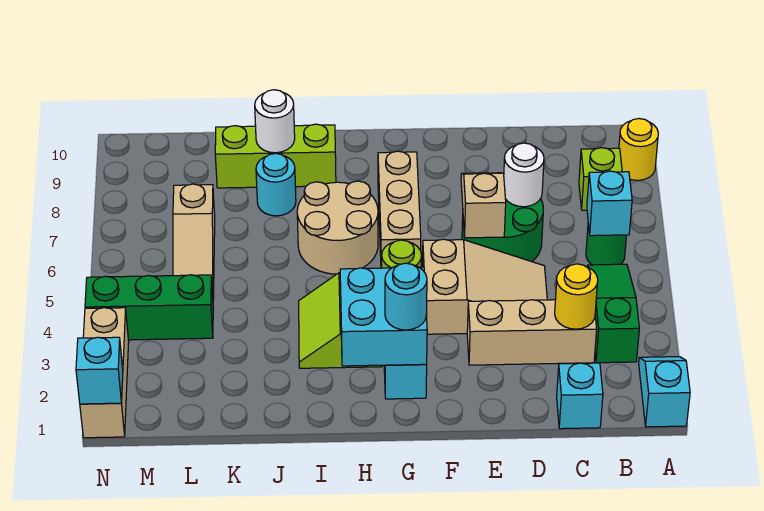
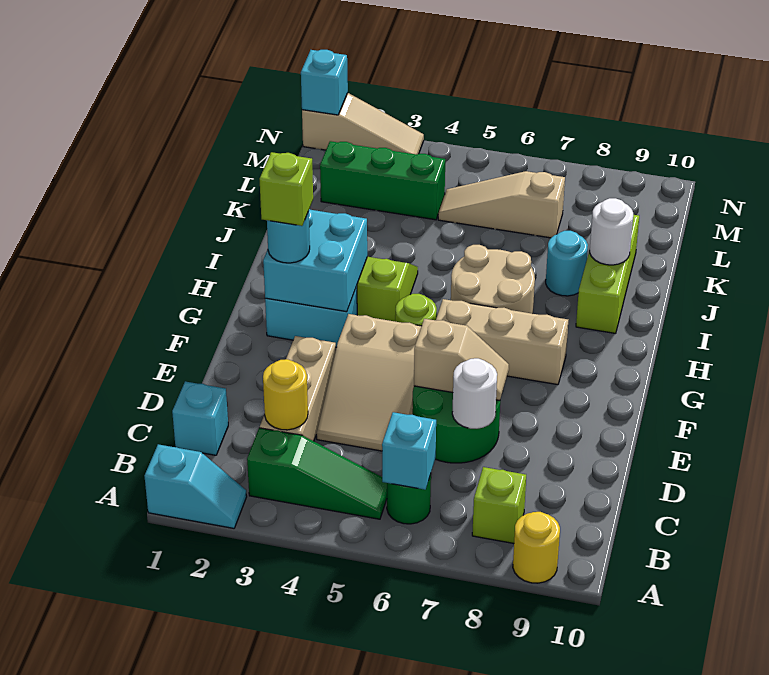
none -> lime 1x1 brick [260,152,313,226]
green 1x3 brick [85,275,213,340] -> green 1x3 brick turned to [320,141,445,220]
tan 1x3 brick [80,308,129,438] -> tan 1x3 slope [302,93,424,154]

